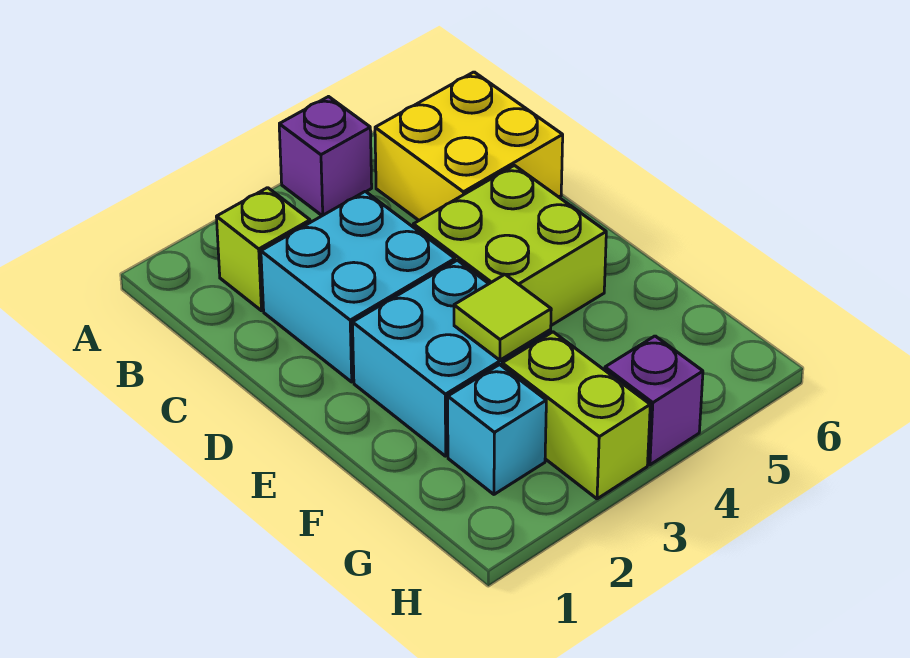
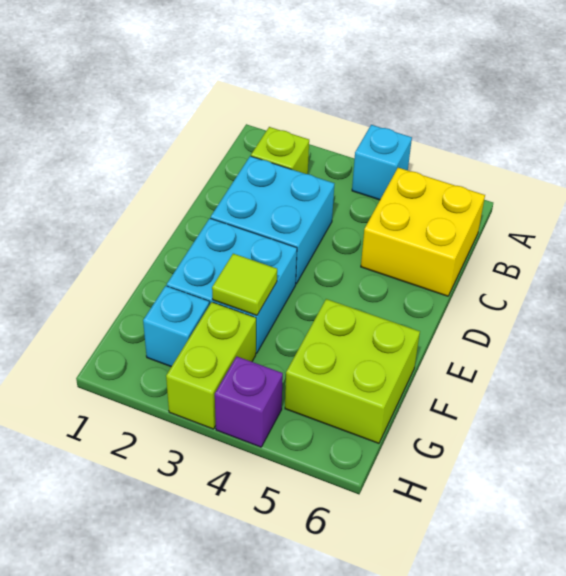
purple 1x1 brick [279,97,372,216] -> cyan 1x1 brick [352,125,412,200]
lime 2x2 brick [413,165,606,325] -> lime 2x2 brick moved to [285,299,420,443]

